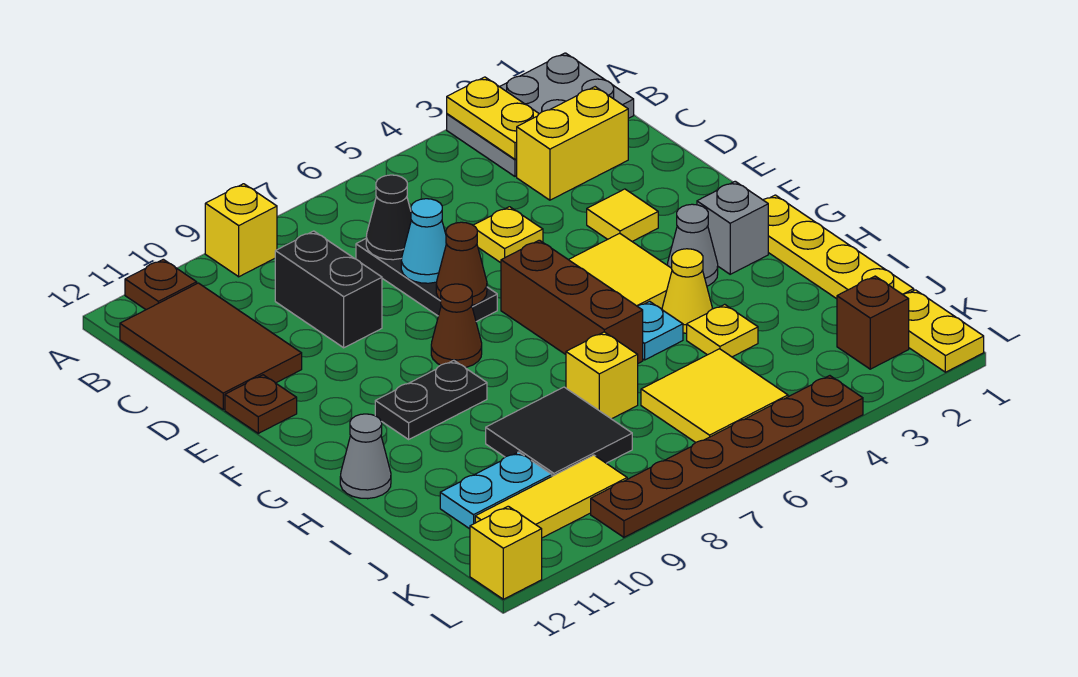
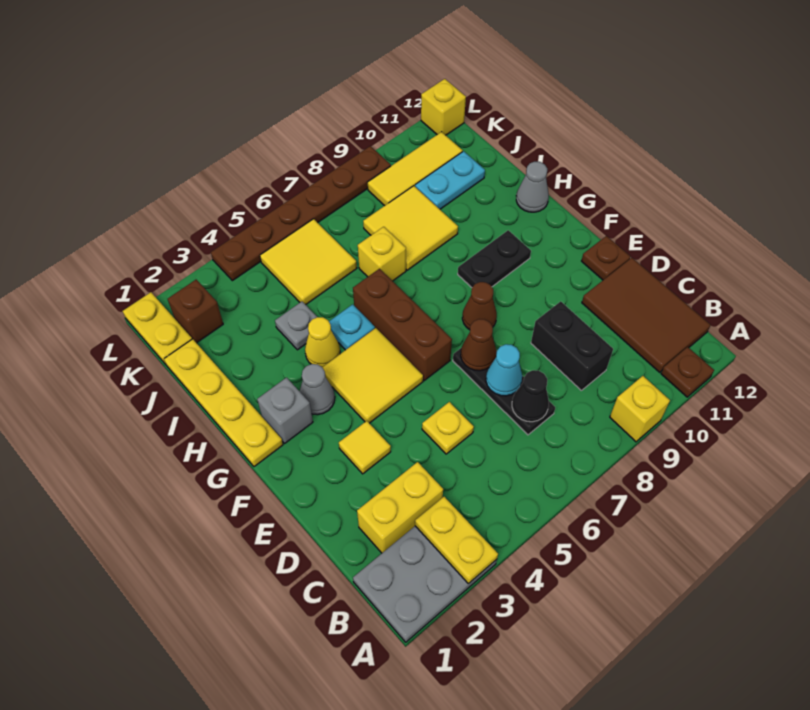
yellow 1x1 plate [687,304,758,357] -> grey 1x1 plate [275,302,317,350]
black 2x2 tile [486,387,632,476] -> yellow 2x2 tile [363,186,458,270]

